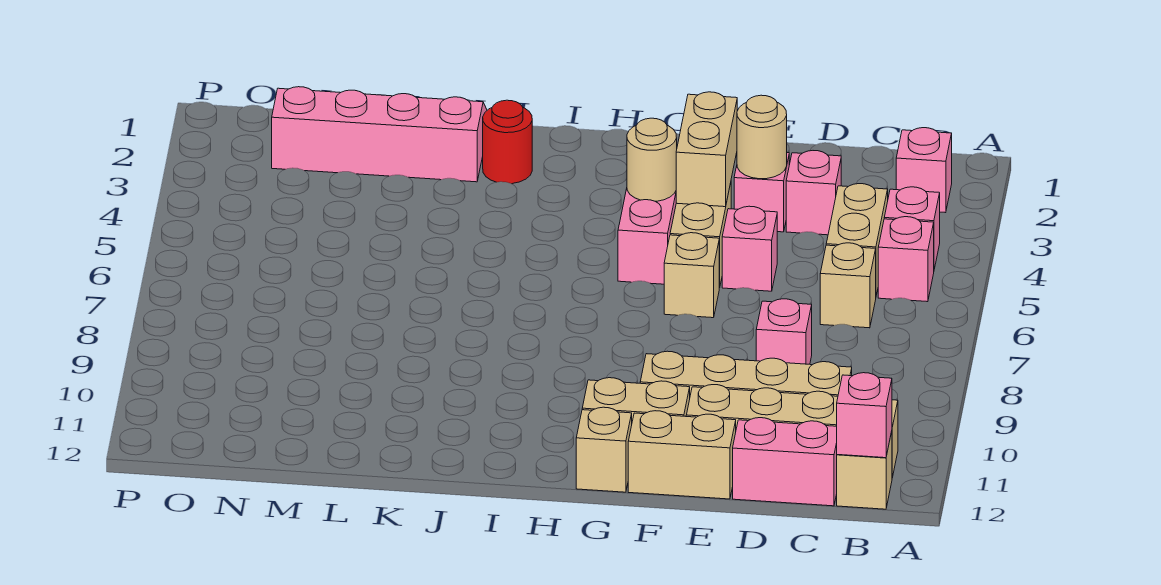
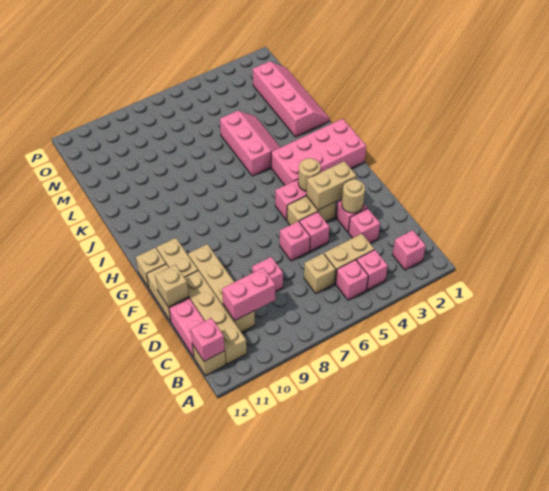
none -> pink 1x2 brick [222,268,275,320]
none -> pink 1x1 brick [280,221,310,261]
tan 1x1 brick [664,233,719,318] -> tan 1x1 brick moved to [155,265,189,307]
none -> pink 2x4 brick [271,119,366,185]
red 1x1 round brick [483,100,532,184] -> none
none -> pink 2x3 slope [220,111,280,176]

